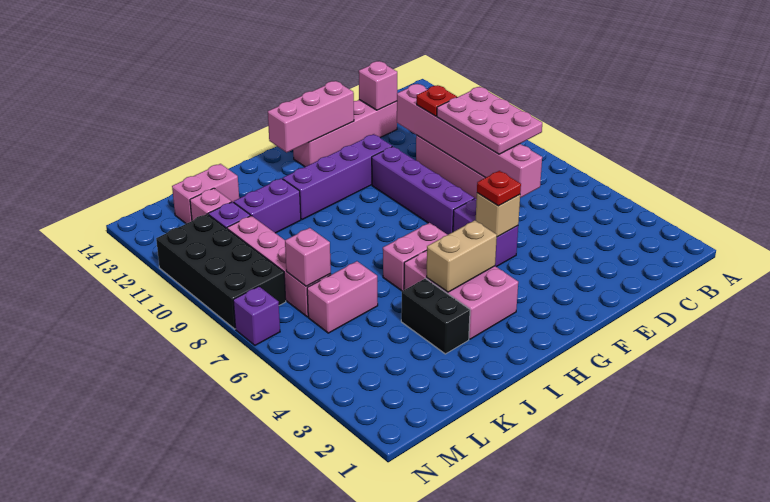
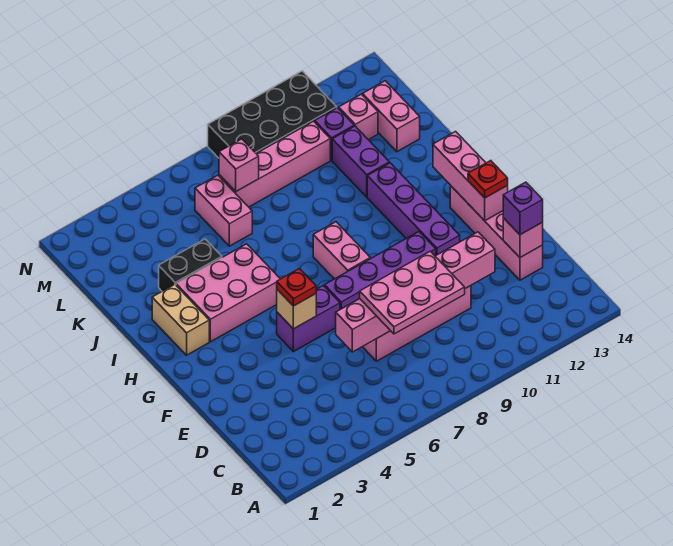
red 1x1 plate [417,85,457,116] -> red 1x1 plate moved to [468,161,508,198]
tan 1x2 brick [427,220,497,292] -> tan 1x2 brick moved to [152,285,209,355]
pink 1x2 brick [383,223,447,291] -> pink 1x2 brick moved to [313,222,370,279]
purple 1x1 brick [233,286,280,345] -> purple 1x1 brick moved to [503,182,543,235]

